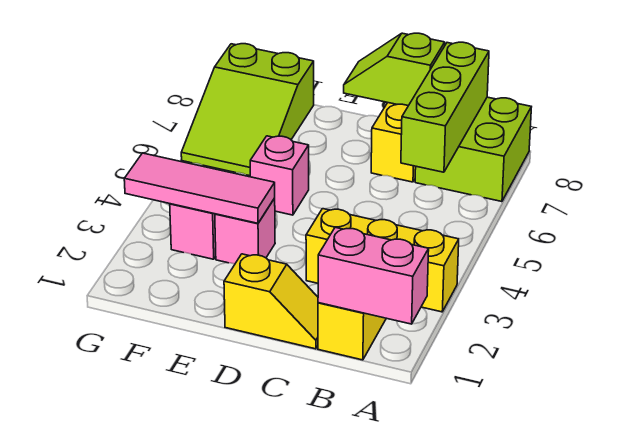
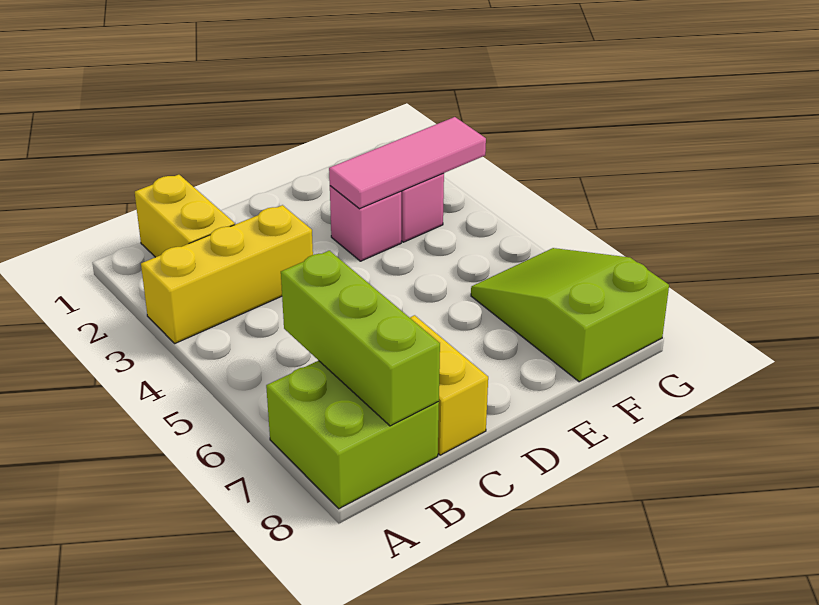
pink 1x2 brick [318,227,429,324] -> none
yellow 1x2 slope [224,254,318,349] -> none
lime 1x2 slope [344,33,445,106] -> none
pink 1x1 brick [250,136,309,215] -> none

